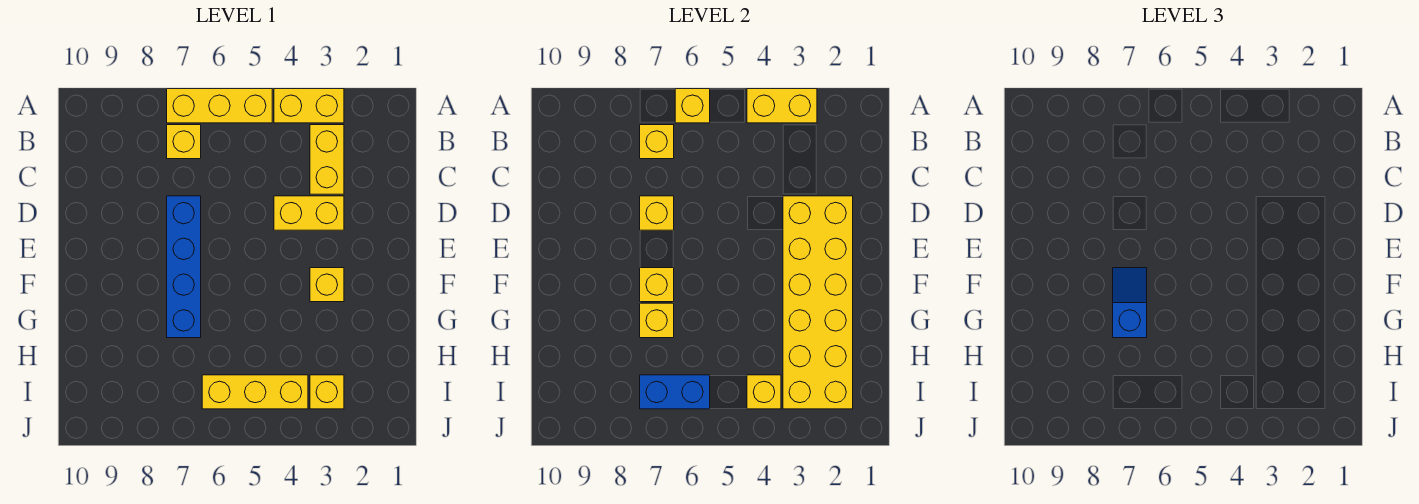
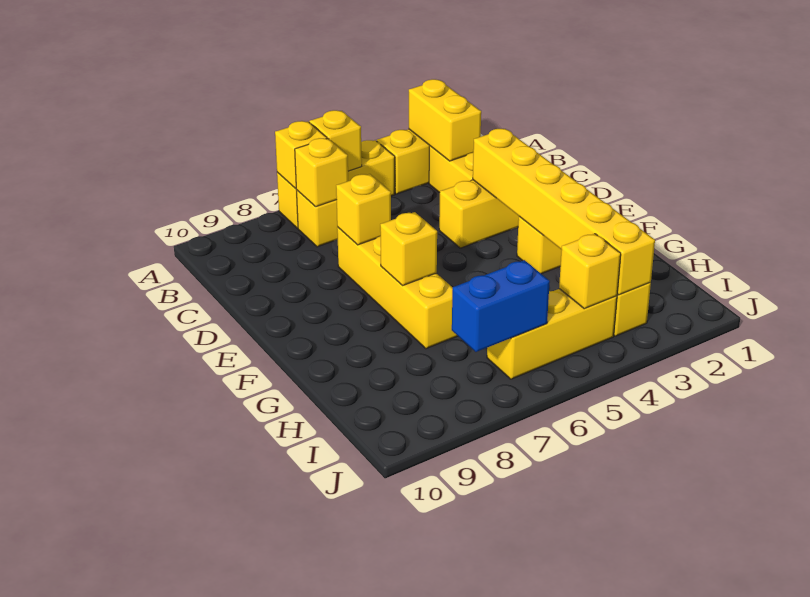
yellow 1x2 brick [747,89,817,123] -> yellow 1x2 brick turned to [409,79,481,161]
yellow 2x6 brick [783,196,853,409] -> yellow 1x6 brick [473,129,655,295]
blue 1x4 brick [167,196,201,338] -> yellow 1x4 brick [337,227,457,349]
blue 1x2 slope [1113,268,1147,338] -> none
yellow 1x1 brick [640,303,674,338] -> yellow 1x1 brick moved to [275,121,327,189]

